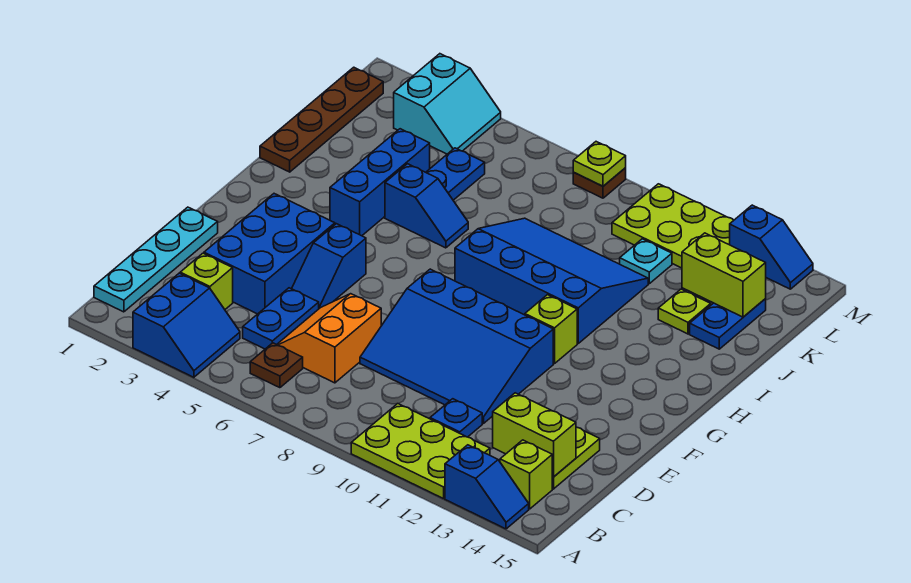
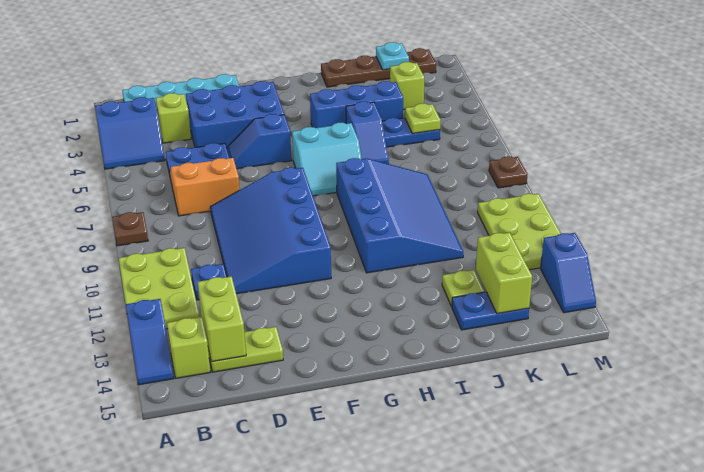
brown 1x1 plate [250,343,303,388] -> brown 1x1 plate moved to [112,212,148,246]
lime 1x1 brick [525,295,577,364] -> lime 1x1 brick moved to [390,62,424,110]
cyan 1x1 plate [620,239,672,284] -> cyan 1x1 plate moved to [376,42,409,70]
cyan 2x2 slope [394,54,501,154] -> cyan 2x2 slope moved to [292,123,362,196]
lime 1x1 plate [573,142,626,186] -> lime 1x1 plate moved to [405,104,441,134]

